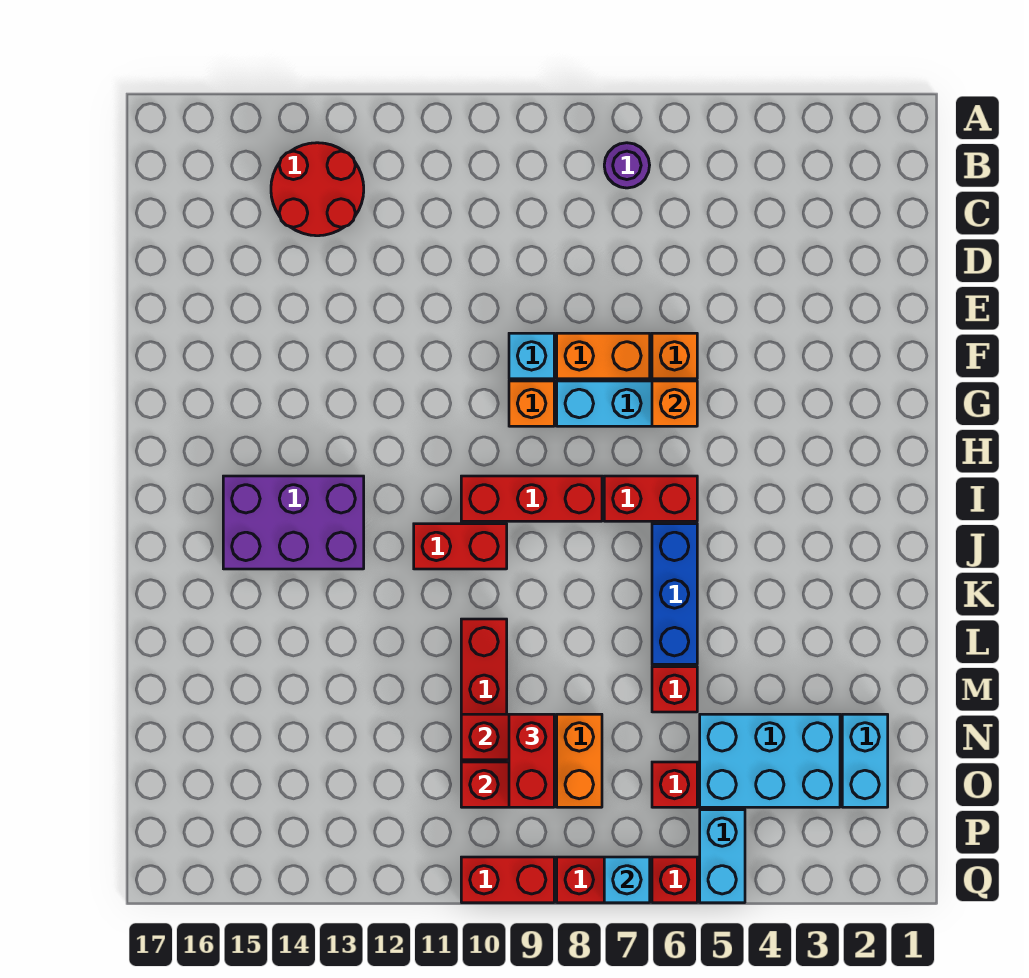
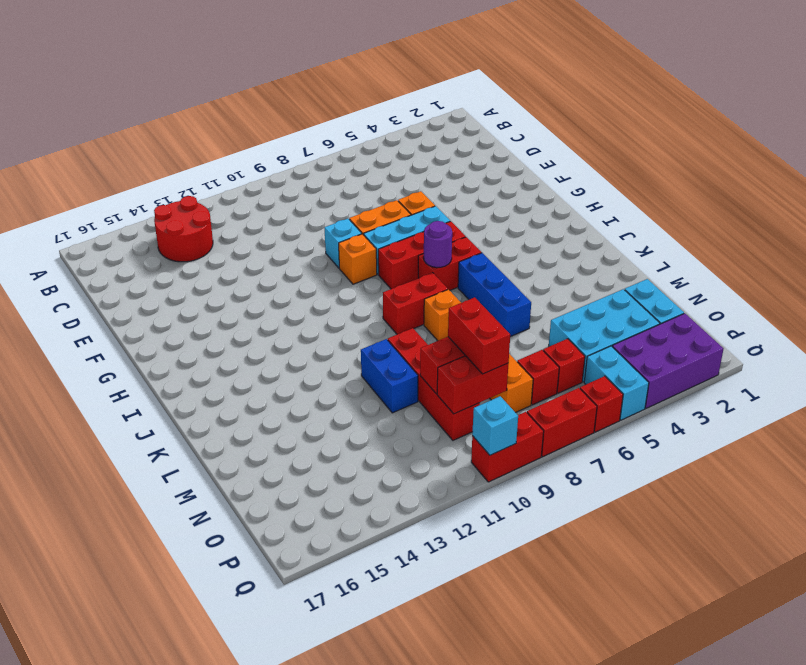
purple 1x1 round brick [604,143,650,188] -> purple 1x1 round brick moved to [424,221,452,268]
orange 1x1 brick [652,381,697,426] -> orange 1x1 brick moved to [424,290,461,341]
red 1x3 brick [461,476,602,521] -> red 1x3 brick moved to [378,221,466,289]
purple 2x3 brick [223,476,364,569] -> purple 2x3 brick moved to [612,313,723,408]
red 1x2 brick [414,524,507,569] -> red 1x2 brick moved to [383,273,448,334]
none -> blue 1x2 brick [361,339,418,413]
red 1x1 brick [652,667,697,712] -> red 1x1 brick moved to [517,350,559,405]
cyan 1x1 brick [604,857,650,903] -> cyan 1x1 brick moved to [472,396,518,455]

